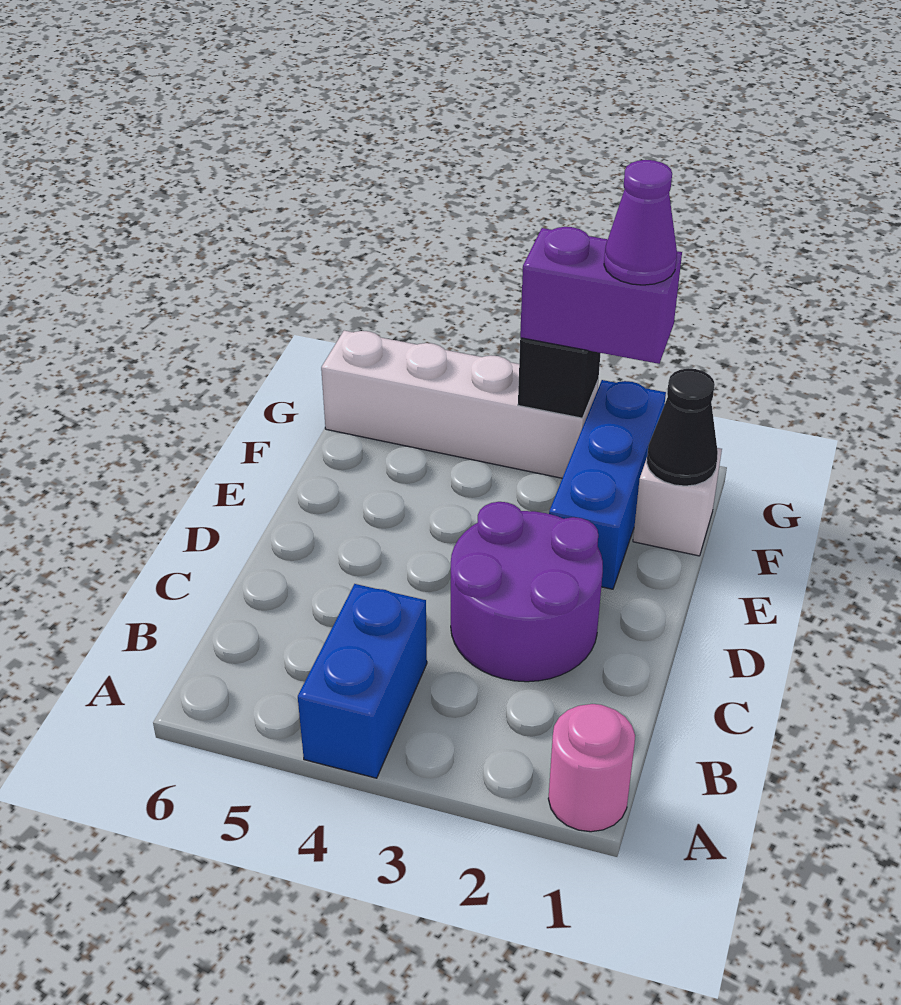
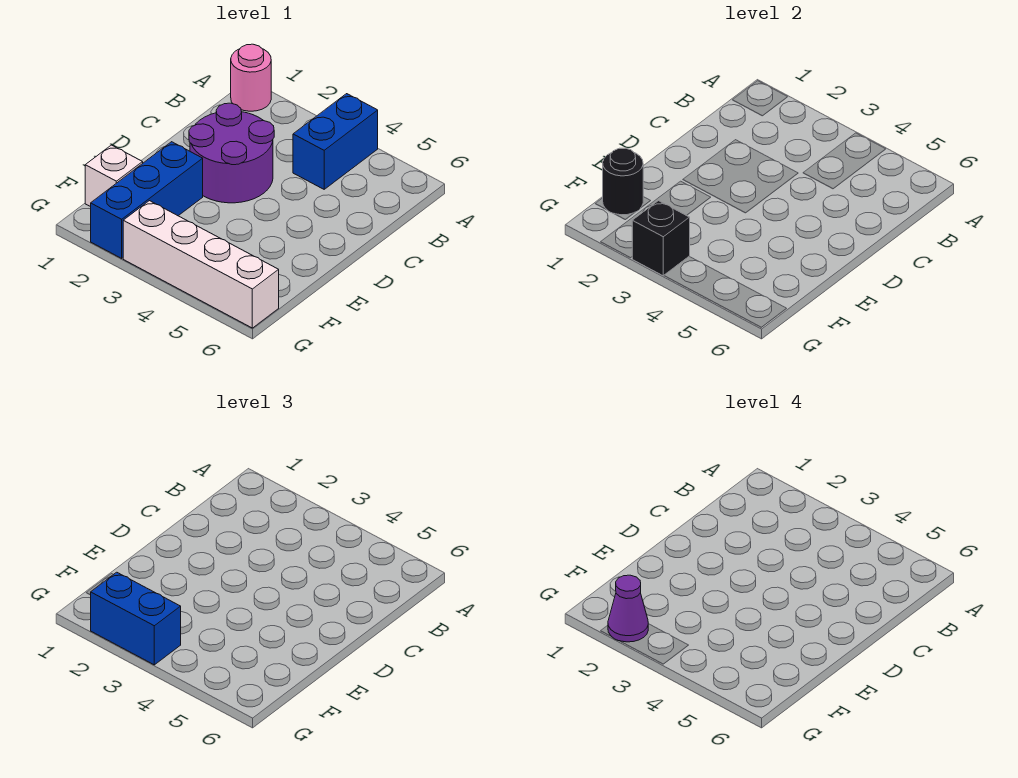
black 1x1 cone [647,368,718,486] -> black 1x1 round brick [603,148,643,215]
purple 1x2 brick [520,227,682,364] -> blue 1x2 brick [91,572,181,665]

